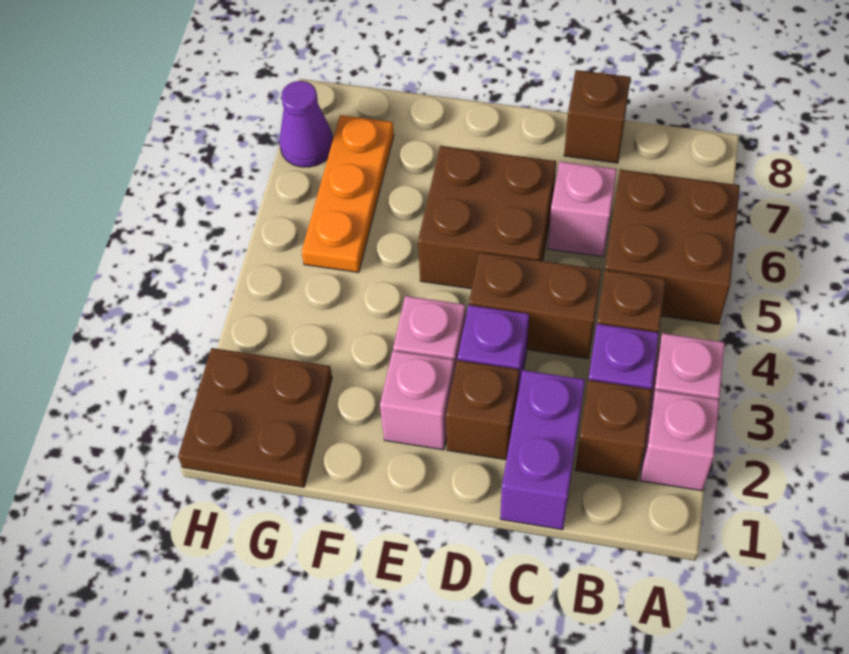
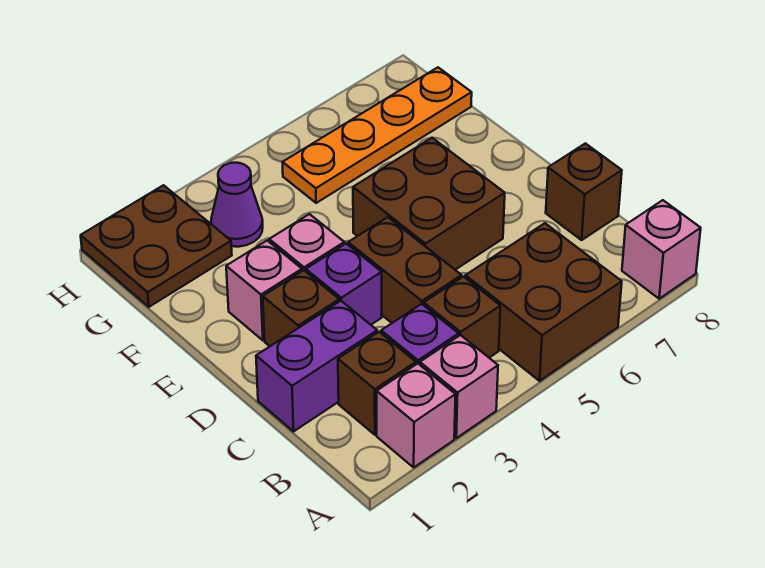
pink 1x1 brick [548,162,617,257] -> pink 1x1 brick moved to [622,200,701,299]
orange 1x3 plate [302,115,394,273] -> orange 1x4 plate [282,67,472,203]
purple 1x1 cone [279,81,333,167] -> purple 1x1 cone moved to [211,163,263,247]

